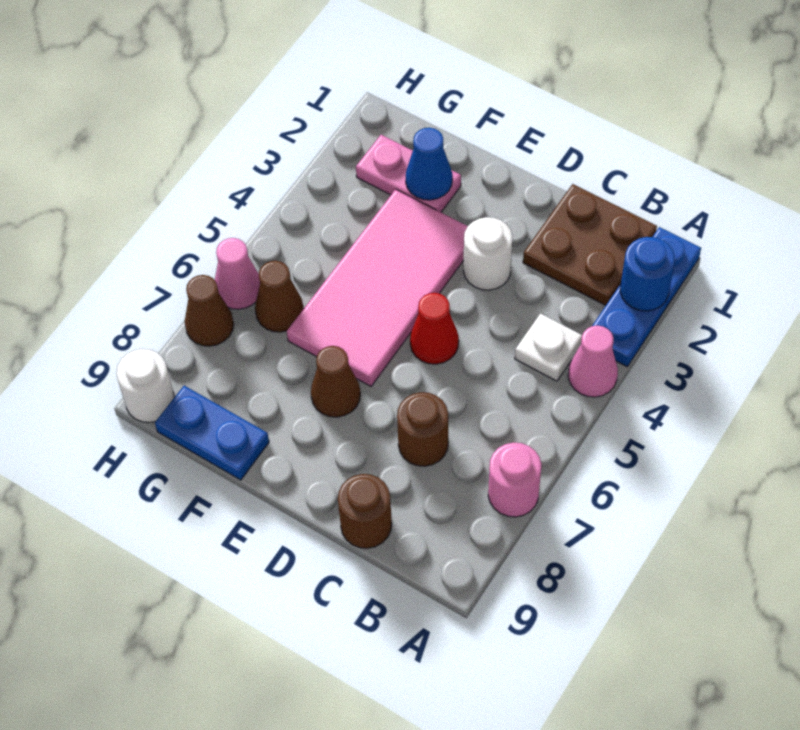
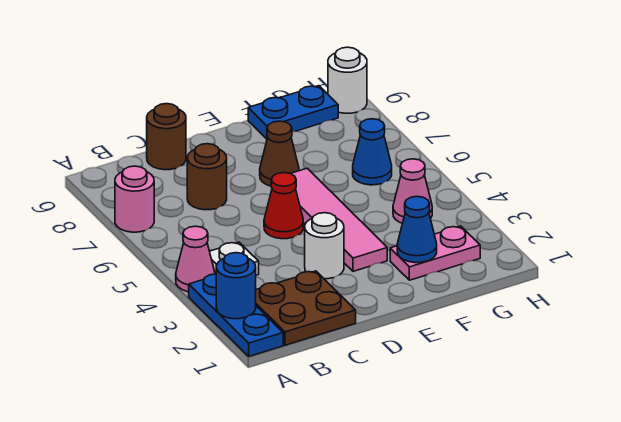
pink 2x4 tile [287,189,468,386] -> pink 1x4 tile [291,168,387,271]
brown 1x1 cone [255,261,303,332] -> blue 1x1 cone [353,119,392,185]
pink 1x1 cone [215,238,260,309] -> pink 1x1 cone moved to [393,159,432,223]
brown 1x1 cone [185,275,234,346] -> none

